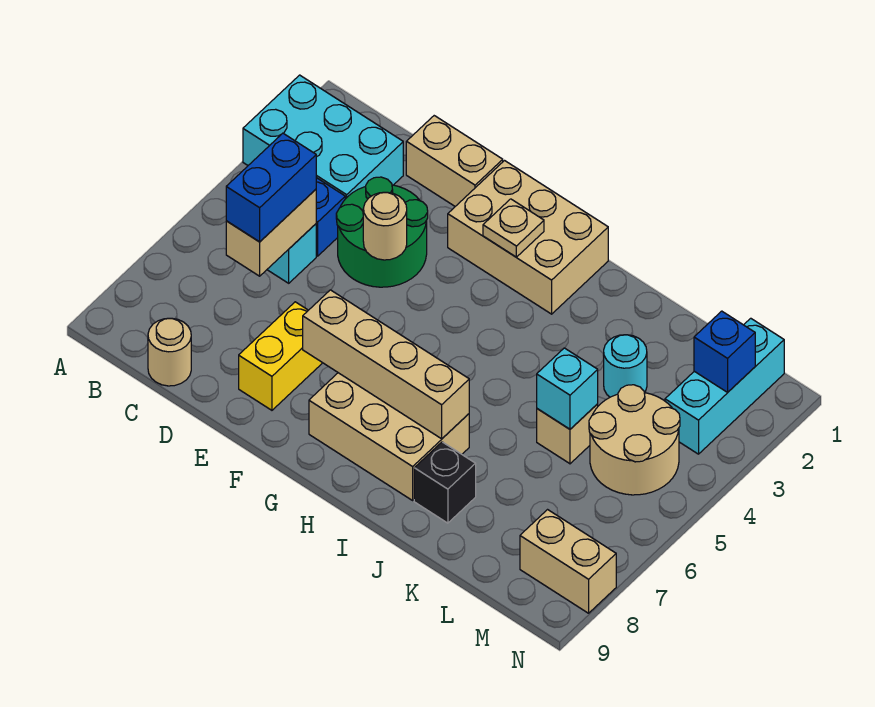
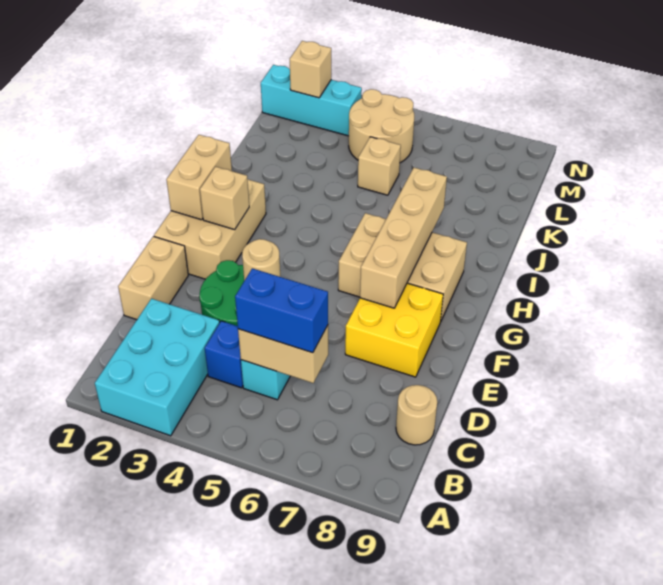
yellow 1x2 brick [239,302,322,410] -> yellow 2x2 brick [345,283,443,377]
tan 1x1 plate [483,199,544,257] -> tan 1x1 brick [200,167,249,230]
tan 2x3 brick [309,373,469,500] -> tan 2x3 brick turned to [338,213,467,322]
black 1x1 brick [414,442,476,523] -> none
cyan 1x1 round brick [604,335,647,397] -> none
cyan 1x1 brick [537,348,598,429] -> none
blue 1x1 brick [694,311,755,392] -> tan 1x1 brick [290,41,331,98]
tan 1x2 brick [520,510,616,613] -> tan 1x2 brick moved to [166,135,232,220]

